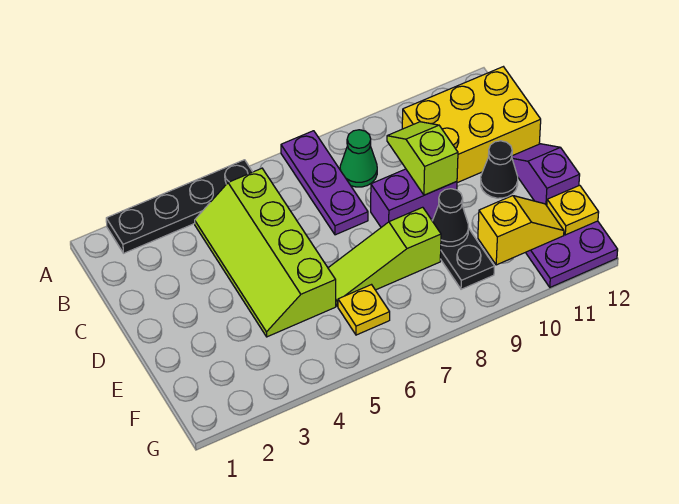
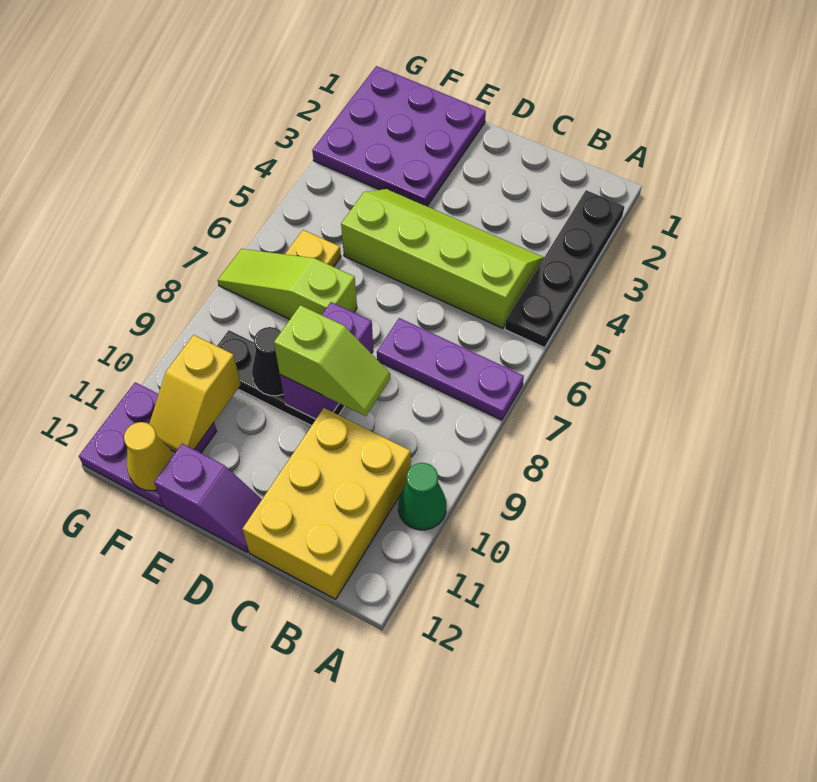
green 1x1 cone [340,130,377,187] -> green 1x1 cone moved to [398,463,446,530]
black 1x1 cone [481,141,518,198] -> none
none -> purple 3x3 plate [312,66,486,206]
lime 1x3 slope [328,207,441,306] -> lime 1x3 slope turned to [218,249,357,319]
yellow 1x1 plate [547,185,599,235] -> yellow 1x1 cone [124,422,173,491]

